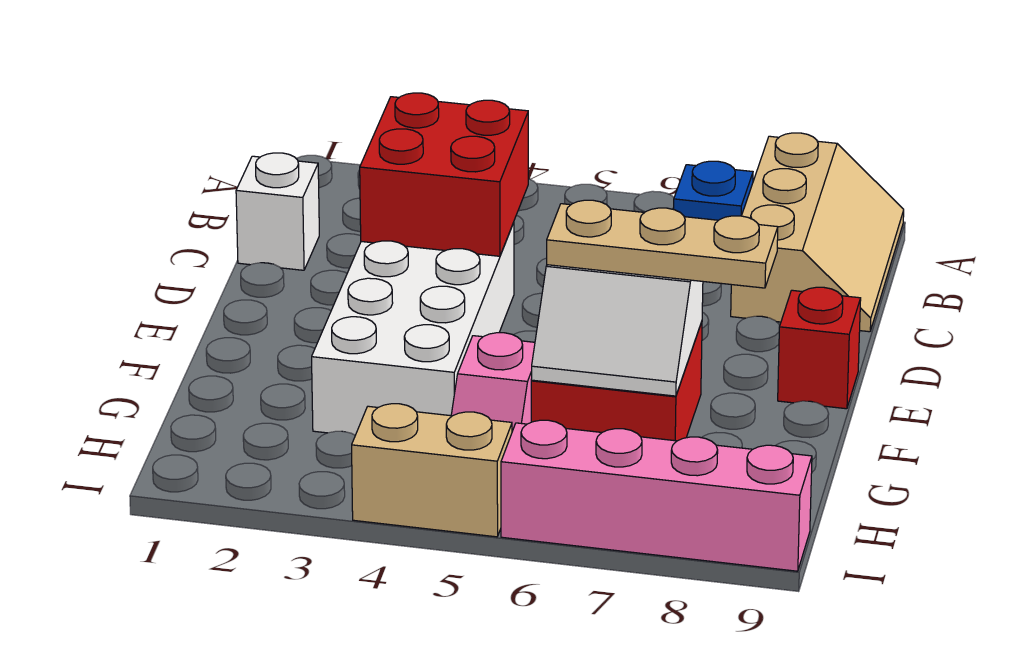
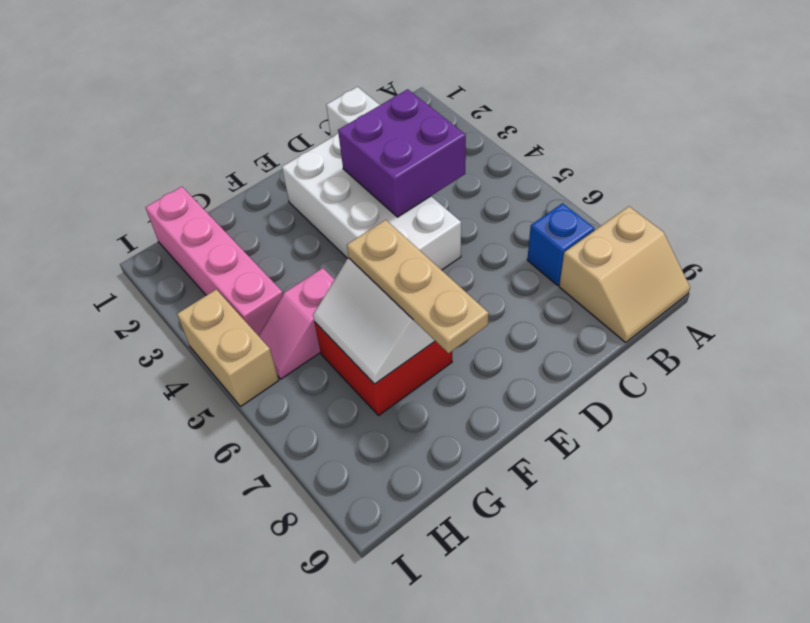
tan 2x3 slope [731,133,904,332] -> tan 2x2 slope [559,206,690,342]
red 2x2 brick [360,93,528,256] -> purple 2x2 brick [338,89,466,217]
white 2x4 brick [312,223,514,435] -> white 2x4 brick turned to [282,134,461,270]
red 1x1 brick [778,287,861,409] -> none
pink 1x4 brick [501,420,812,571] -> pink 1x4 brick moved to [145,187,283,336]

